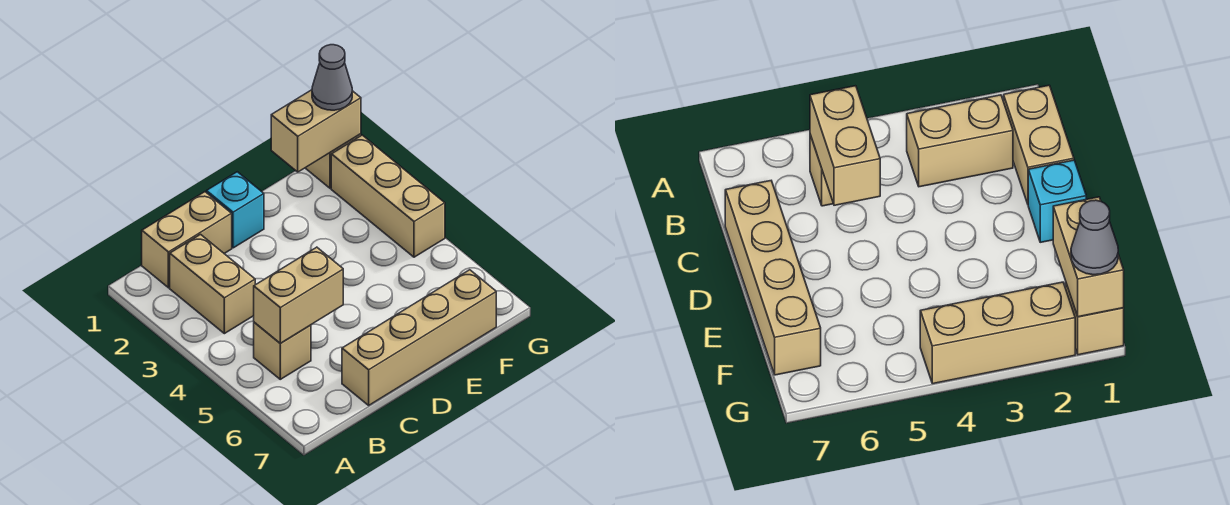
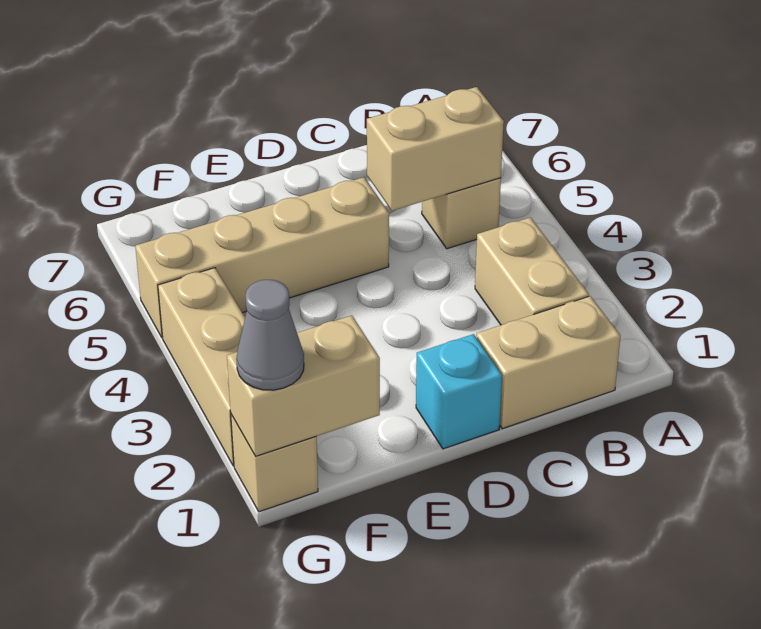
tan 1x4 brick [342,270,496,405] -> tan 1x4 brick moved to [135,177,389,338]

